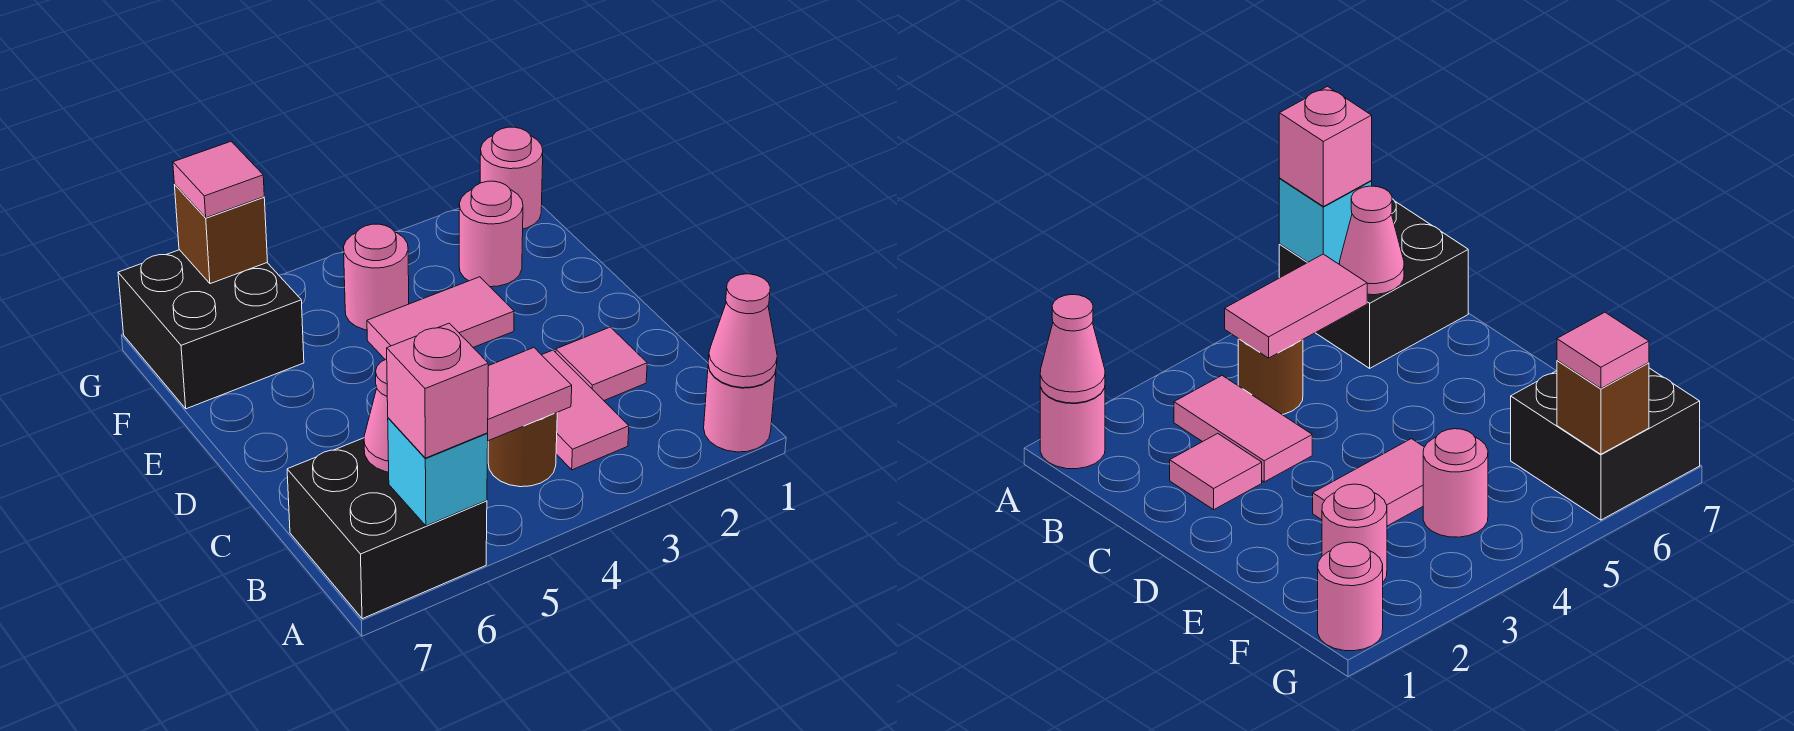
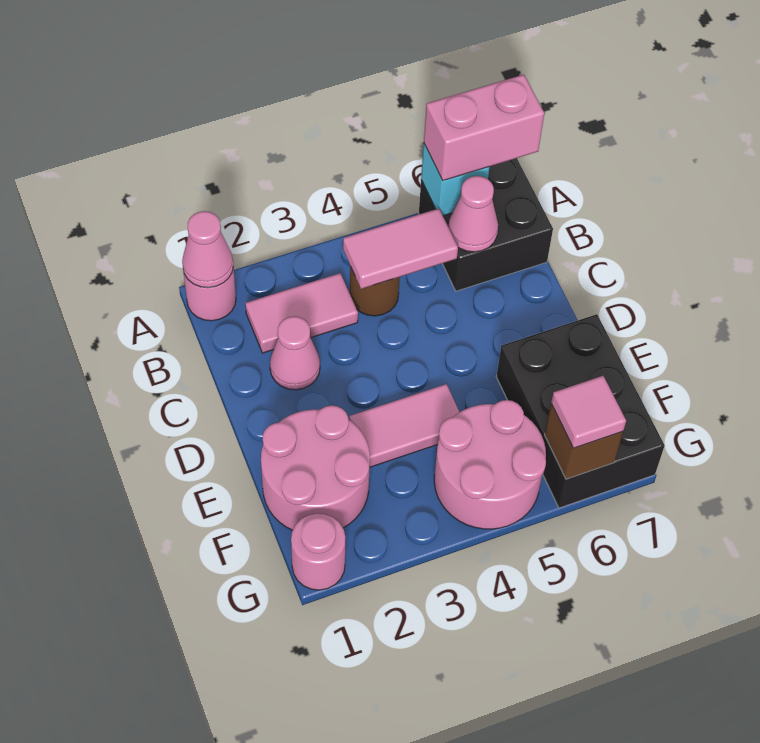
pink 1x1 brick [387,323,488,458] -> pink 1x2 brick [424,75,544,181]
pink 1x2 tile [542,350,629,470] -> pink 1x2 tile turned to [245,273,358,353]
pink 1x1 tile [556,327,647,400] -> pink 1x1 cone [270,316,320,390]
pink 1x1 round brick [459,181,523,287] -> pink 2x2 round brick [261,405,370,530]
pink 1x1 round brick [344,224,409,330] -> pink 2x2 round brick [434,400,546,529]
black 2x2 brick [118,250,304,409] -> black 2x3 brick [496,314,665,508]

